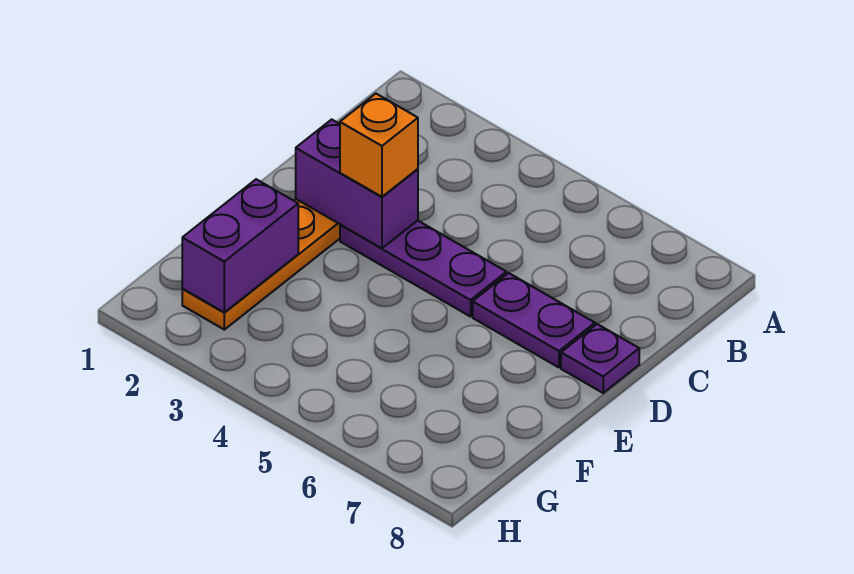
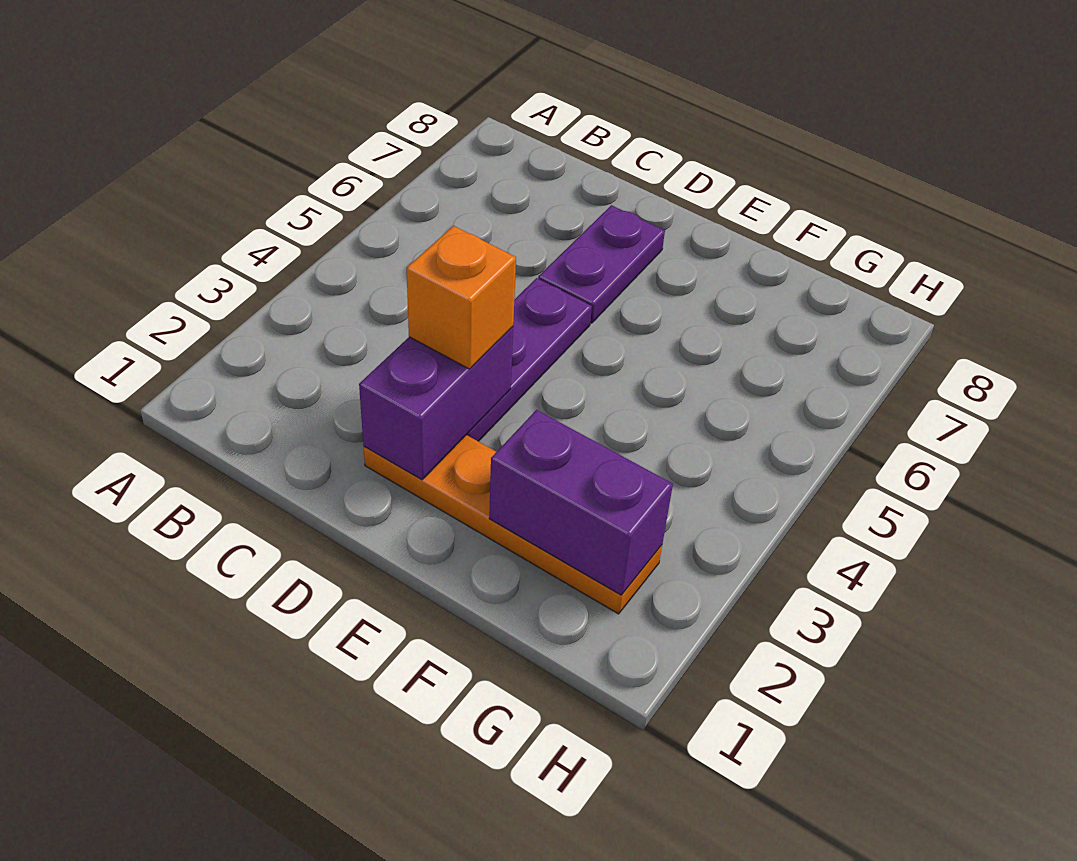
purple 1x1 plate [561,324,639,393] -> none

